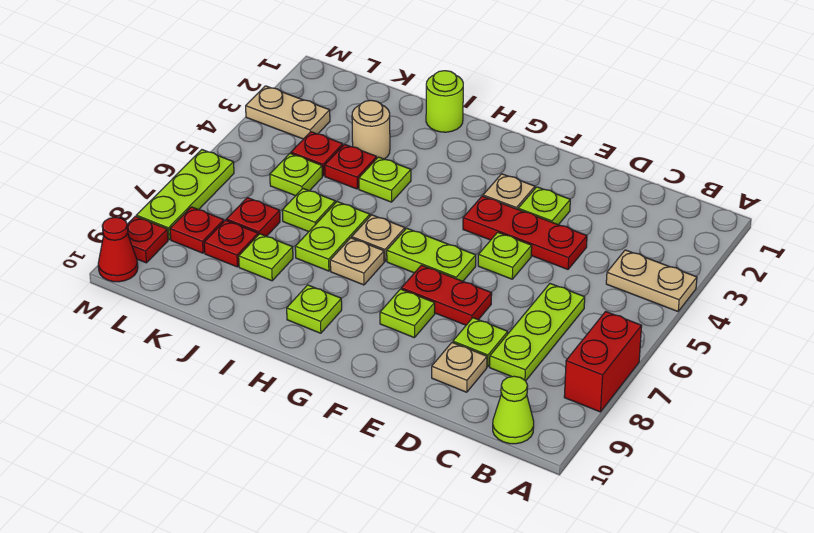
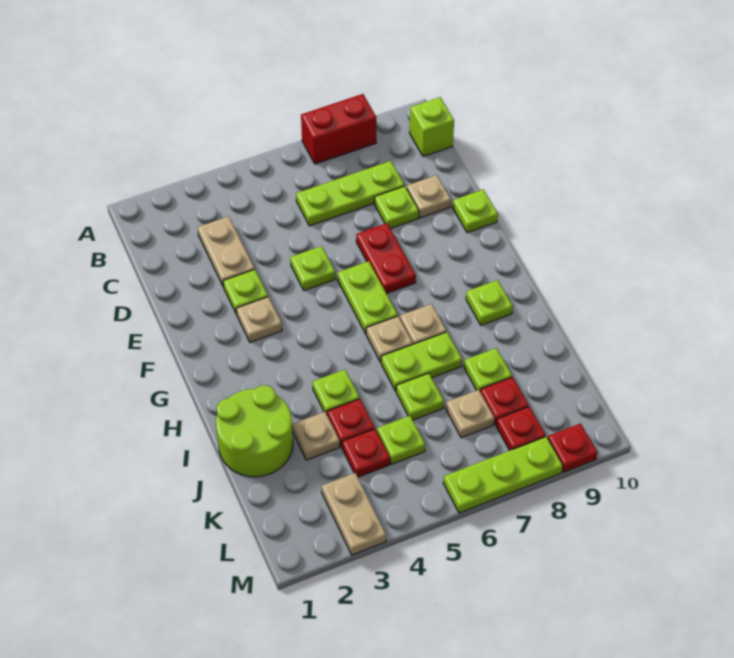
tan 1x2 plate [606,250,697,311] -> tan 1x2 plate moved to [197,216,255,287]
lime 1x1 cone [493,376,534,444] -> lime 1x1 brick [410,97,454,156]
red 1x3 plate [463,196,587,269] -> none
lime 1x1 plate [380,289,435,338] -> lime 1x1 plate moved to [453,189,498,233]
lime 1x1 round brick [426,71,463,132] -> lime 2x2 round brick [216,385,293,477]
tan 1x1 round brick [352,100,390,159] -> tan 1x1 plate [292,412,340,460]
red 1x1 plate [226,198,280,236] -> tan 1x1 plate [446,390,495,438]
red 1x1 cone [98,217,138,282] -> none

